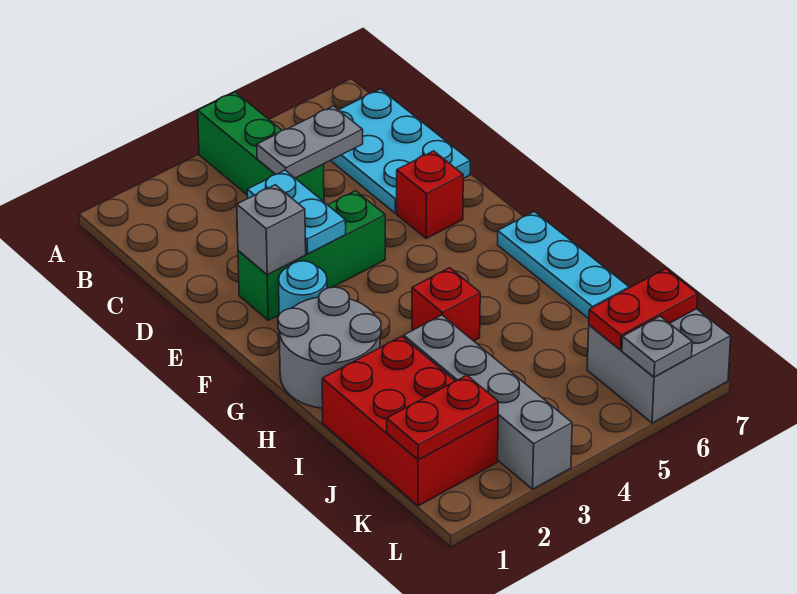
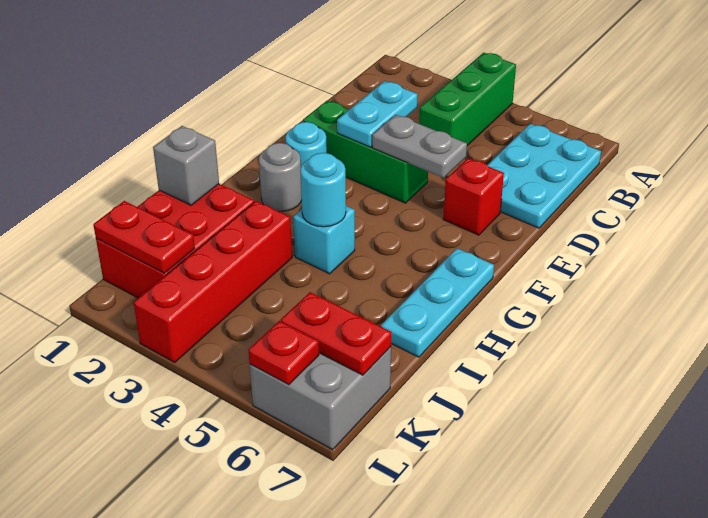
grey 1x2 plate [257,106,363,178] -> grey 1x2 plate moved to [372,115,467,178]
grey 1x1 brick [237,185,306,275] -> grey 1x1 brick moved to [153,126,219,205]
grey 2x2 round brick [278,287,381,408] -> grey 1x1 round brick [259,143,302,211]
red 1x1 brick [412,268,480,341] -> cyan 1x1 brick [293,206,355,274]
none -> cyan 1x1 round brick [300,153,346,227]
grey 1x4 brick [404,315,572,489] -> red 1x4 brick [134,201,292,362]
grey 1x1 plate [622,316,692,377] -> red 1x1 plate [248,321,319,385]

